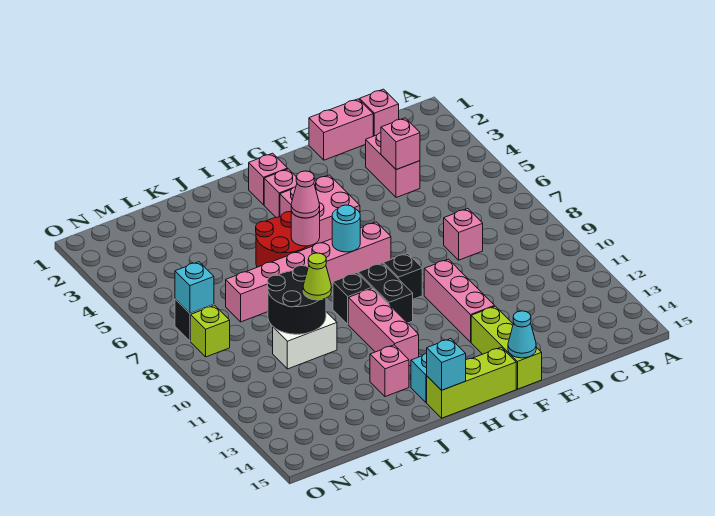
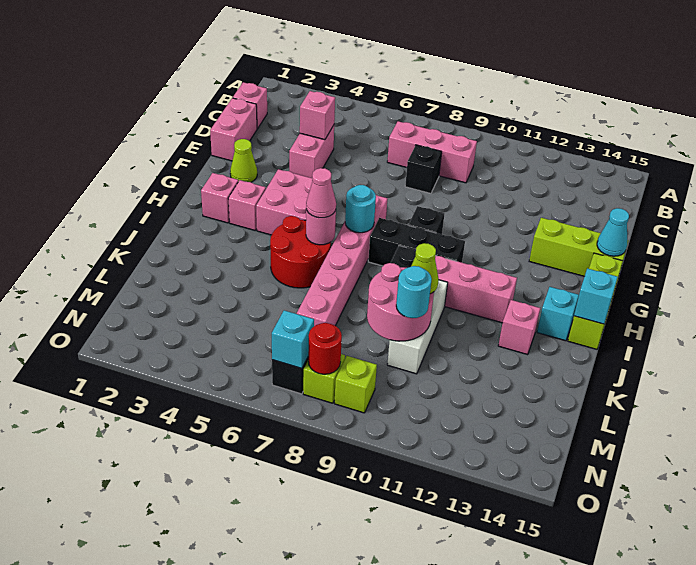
pink 1x2 brick [365,133,420,198] -> pink 1x2 brick turned to [289,125,334,178]
pink 1x1 brick [444,209,483,260] -> black 1x1 brick [405,145,442,193]
none -> lime 1x1 cone [230,139,257,182]
pink 1x3 brick [424,259,494,342] -> pink 1x3 brick moved to [387,121,477,183]
black 1x2 brick [358,263,413,323] -> black 1x3 brick [368,218,465,266]
black 2x2 round brick [268,266,326,334] -> pink 2x2 round brick [367,263,434,341]
white 1x2 brick [273,312,337,369] -> white 1x3 brick [387,280,448,374]
none -> cyan 1x1 round brick [396,266,432,318]
none -> red 1x1 round brick [308,323,342,374]
none -> lime 1x1 brick [335,356,377,413]

